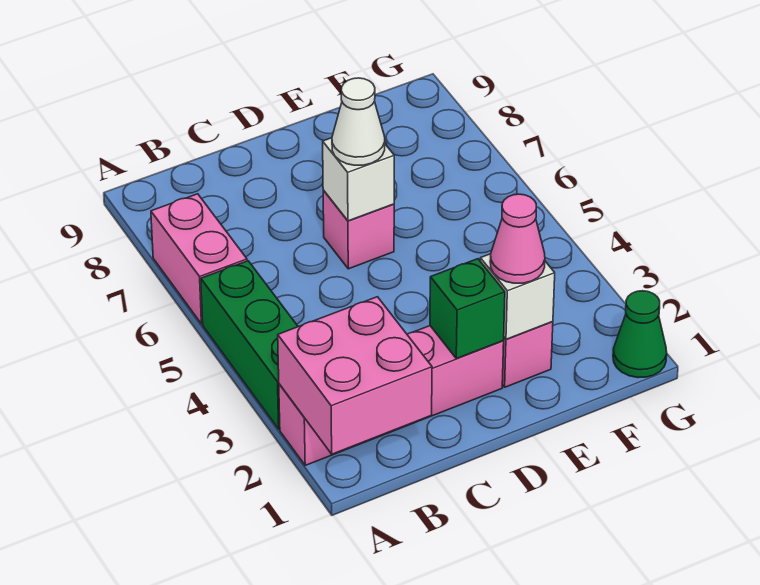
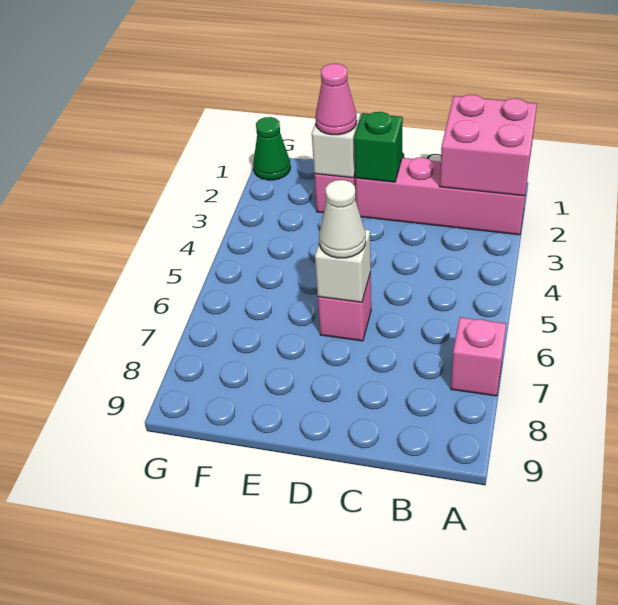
green 1x3 brick [201,261,298,429] -> none
pink 1x2 brick [151,194,247,324] -> pink 1x1 brick [451,317,506,396]

